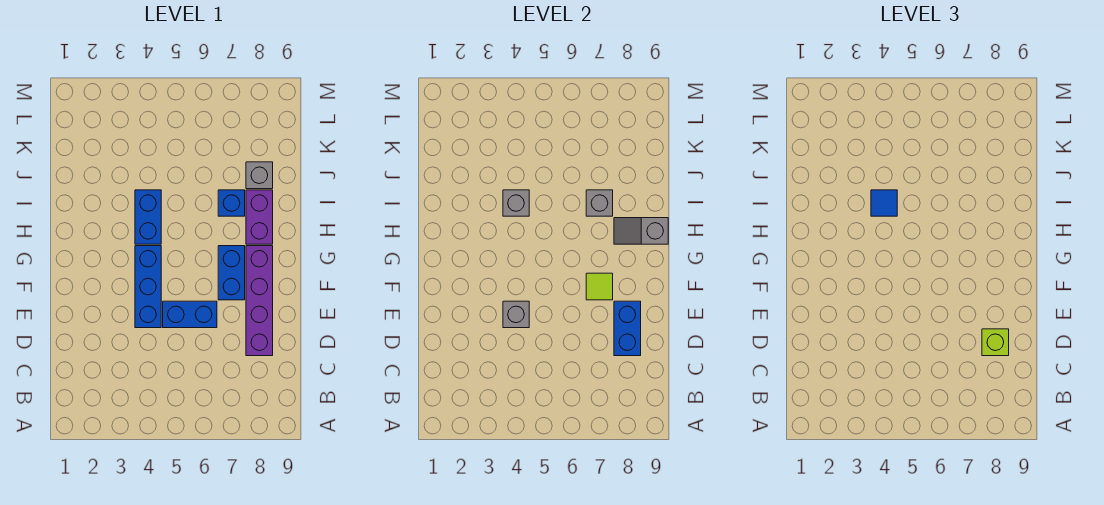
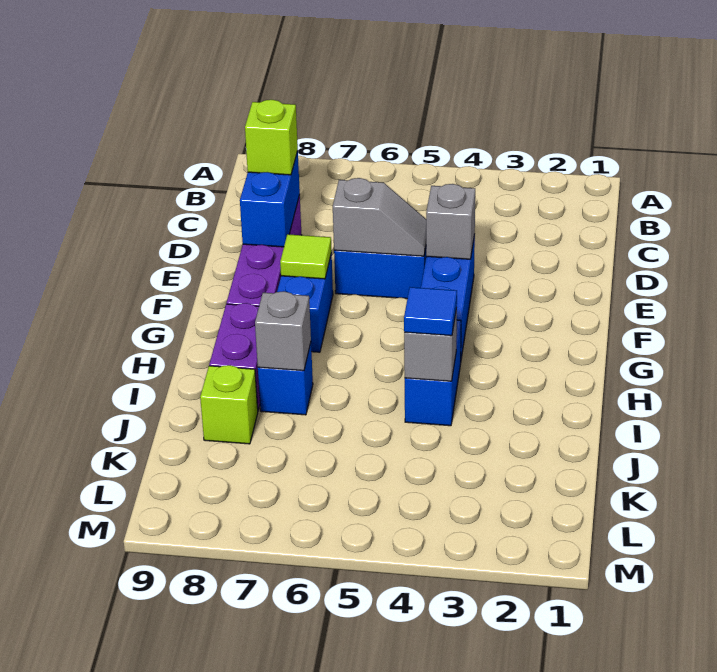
grey 1x2 slope [614,218,668,244] -> grey 1x2 slope moved to [333,178,426,256]
grey 1x1 brick [246,162,273,189] -> lime 1x1 brick [200,365,258,444]

